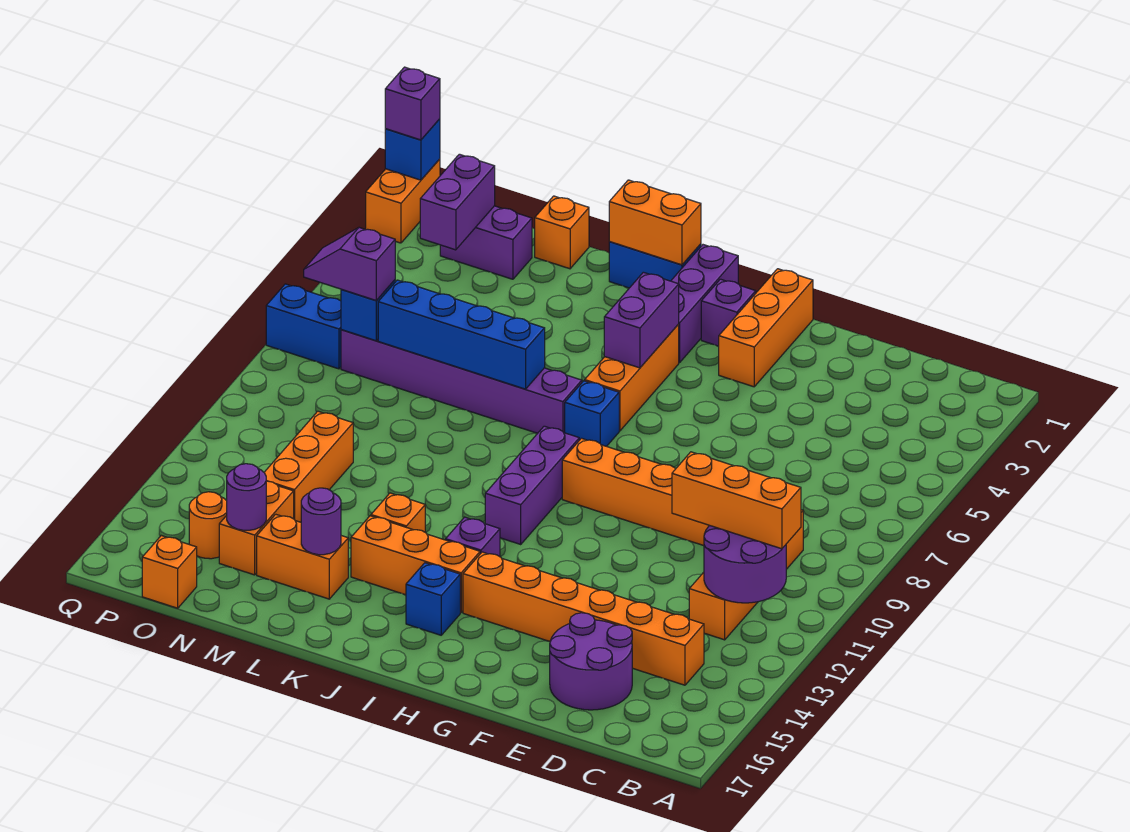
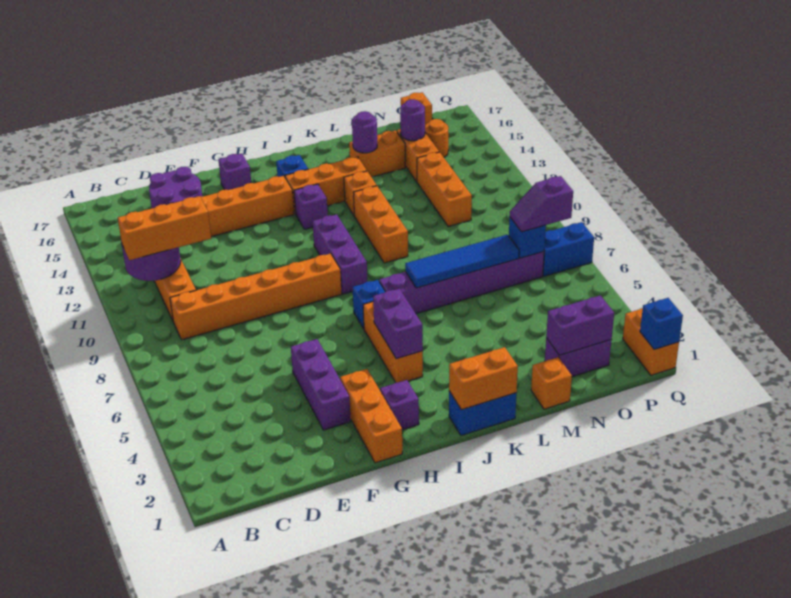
purple 1x3 brick [671,245,738,363] -> purple 1x3 brick moved to [291,339,351,430]
blue 1x4 brick [378,280,545,389] -> blue 1x4 tile [405,235,519,288]
none -> orange 1x3 brick [354,186,408,263]
purple 1x2 brick [420,154,495,250] -> purple 1x2 brick turned to [546,295,614,355]
purple 1x2 slope [304,228,395,301] -> purple 1x2 slope turned to [510,176,573,232]
purple 1x1 brick [385,67,440,140] -> purple 1x1 brick moved to [219,153,251,190]

